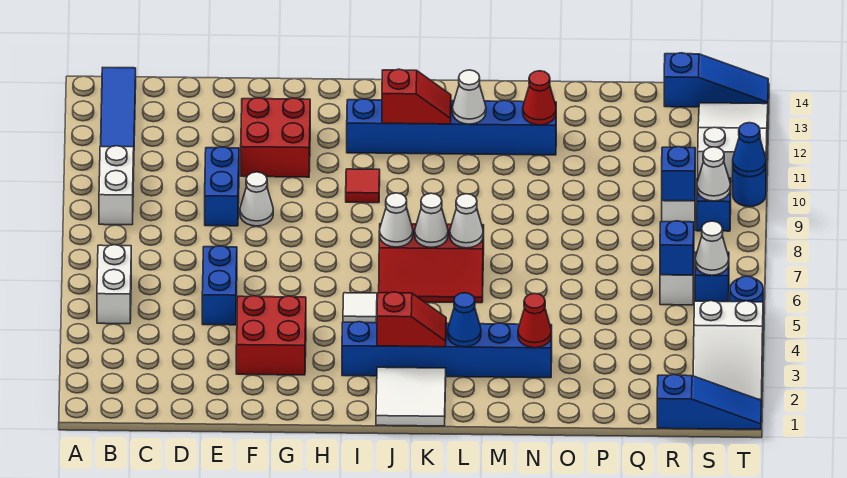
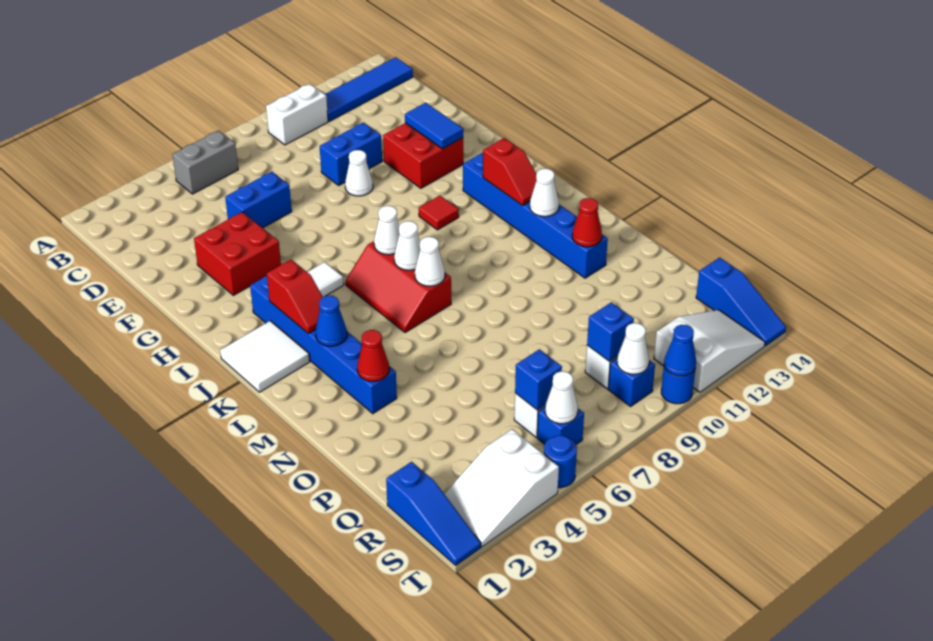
white 1x2 brick [97,245,131,324] -> grey 1x2 brick [172,130,238,194]
none -> blue 1x2 tile [405,103,463,149]

